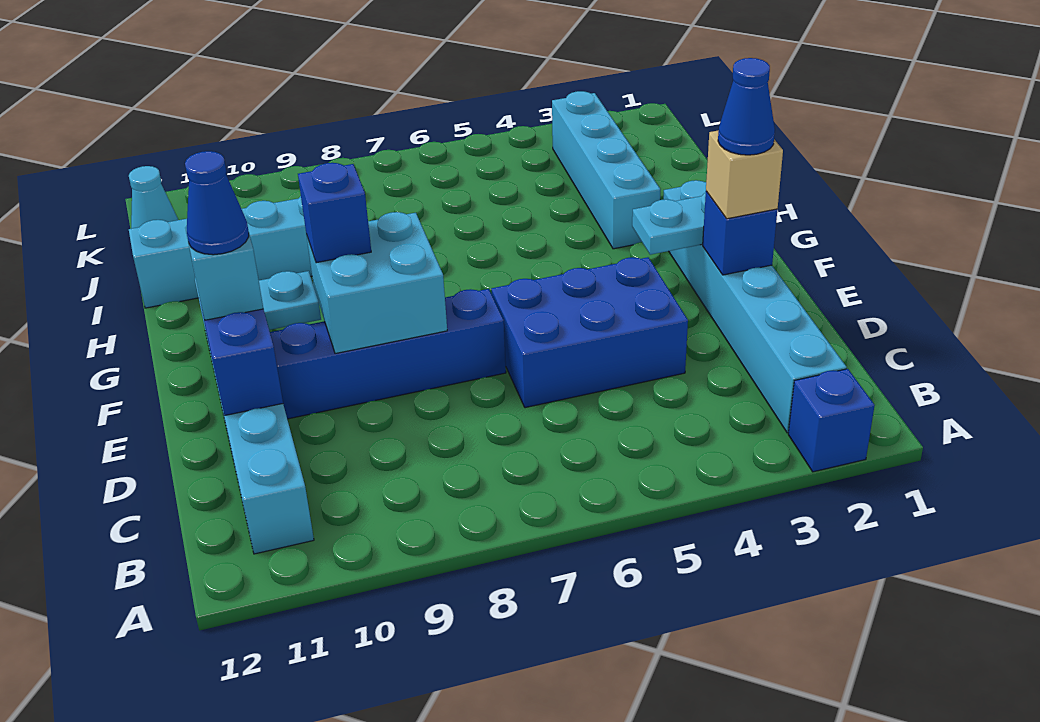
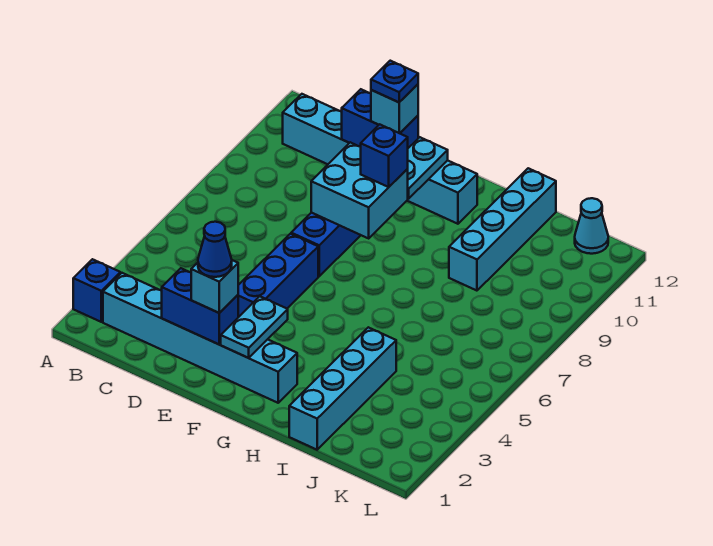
blue 2x3 brick [492,257,688,408] -> blue 1x3 brick [238,234,318,317]
blue 1x1 brick [703,191,777,275] -> blue 1x2 brick [162,268,238,344]
tan 1x1 brick [706,130,783,219] -> cyan 1x1 brick [191,260,238,313]
blue 1x1 cone [185,151,249,255] -> blue 1x1 plate [371,61,418,102]
cyan 1x4 brick [552,91,660,249] -> cyan 1x4 brick turned to [289,327,396,450]

